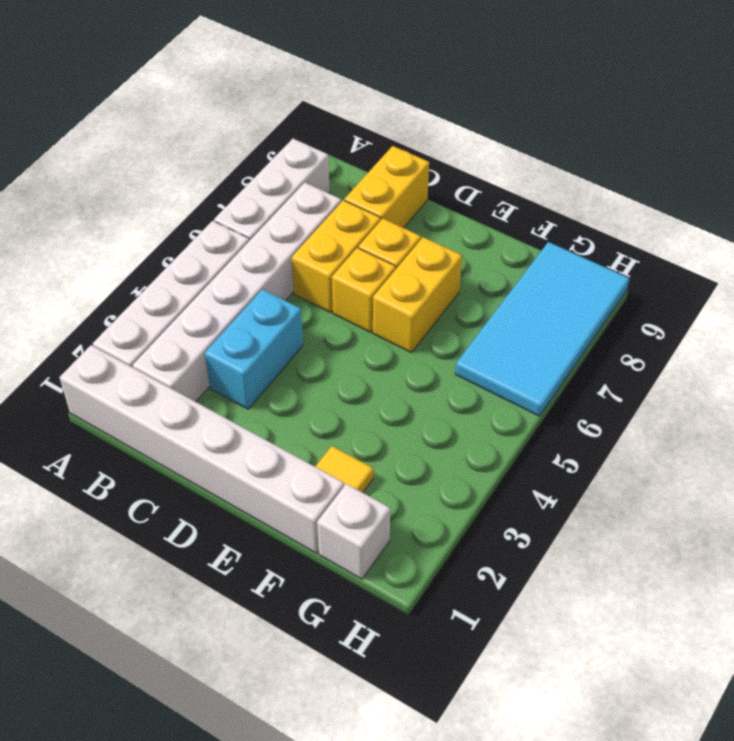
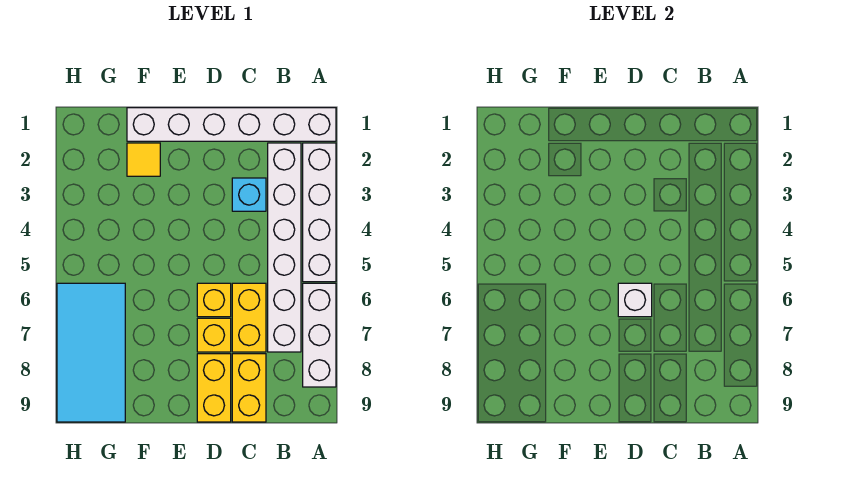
cyan 1x2 brick [205,289,303,409] -> cyan 1x1 brick [232,178,266,211]
yellow 1x2 brick [373,237,462,353] -> yellow 1x2 brick moved to [197,354,231,422]
white 1x1 brick [317,484,390,579] -> white 1x1 brick moved to [618,283,652,317]

